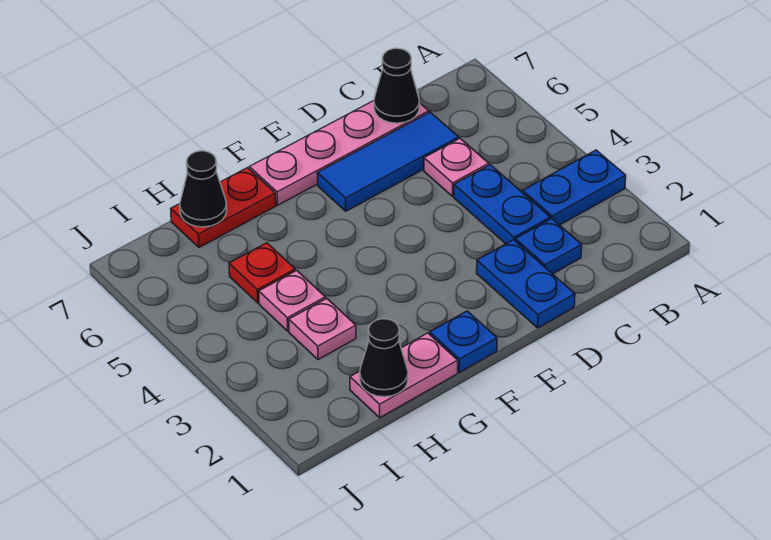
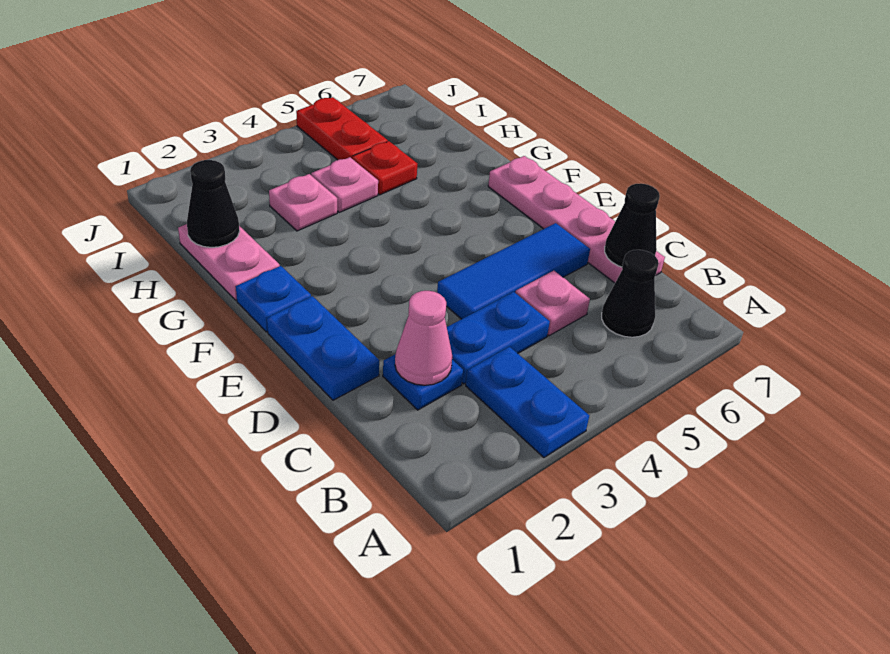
none -> pink 1x1 cone [395,291,452,385]
blue 1x3 tile [317,112,459,211] -> blue 1x3 tile turned to [437,223,590,319]
blue 1x2 plate [477,240,575,328] -> blue 1x2 plate turned to [267,296,379,400]
red 1x2 plate [171,168,276,247] -> red 1x2 plate moved to [296,97,388,160]
black 1x1 cone [180,151,227,227] -> black 1x1 cone moved to [602,250,659,337]

